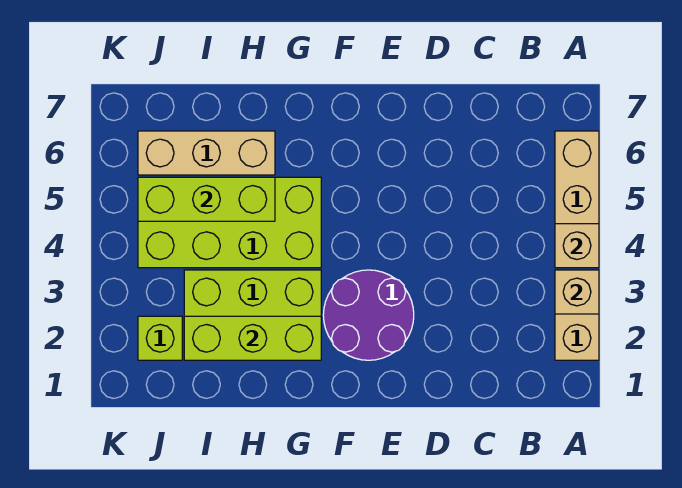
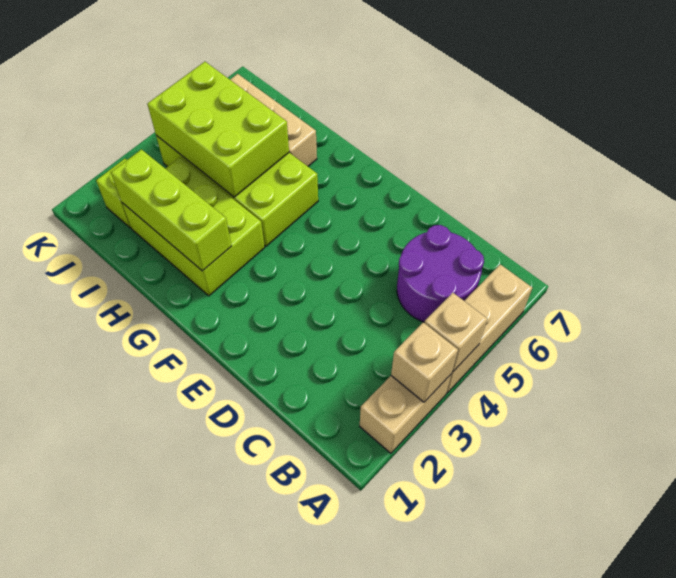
purple 2x2 round brick [323,270,414,360] -> purple 2x2 round brick moved to [397,225,484,322]
lime 1x3 brick [138,177,275,221] -> lime 2x3 brick [147,62,289,197]

